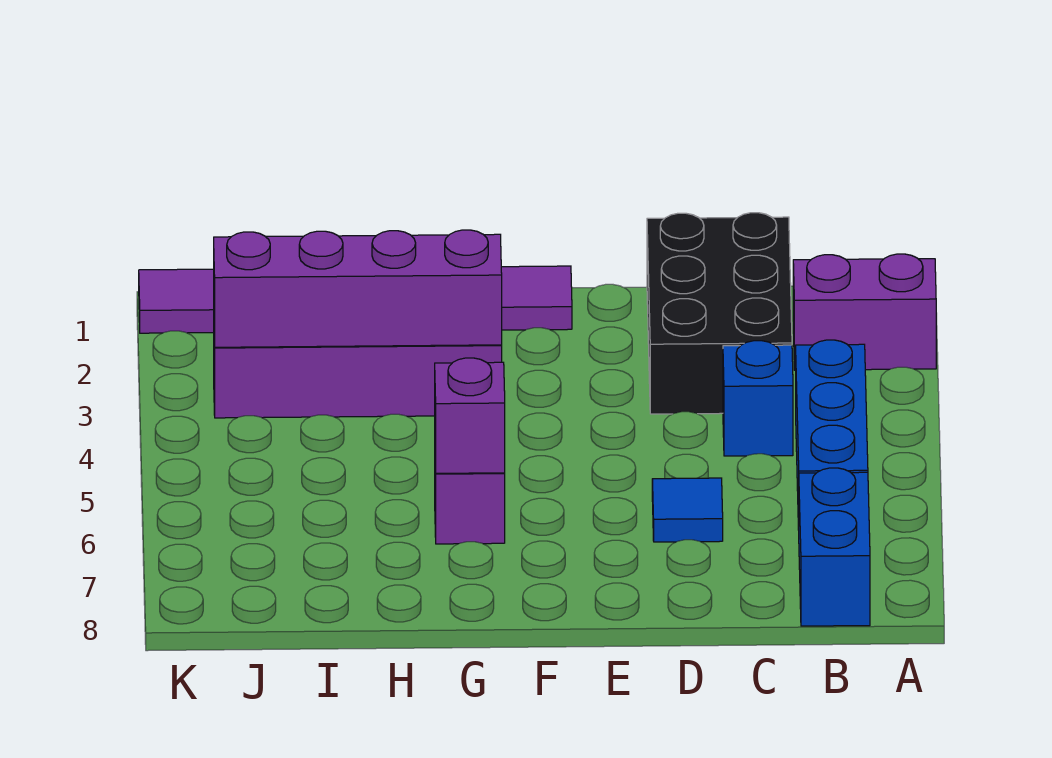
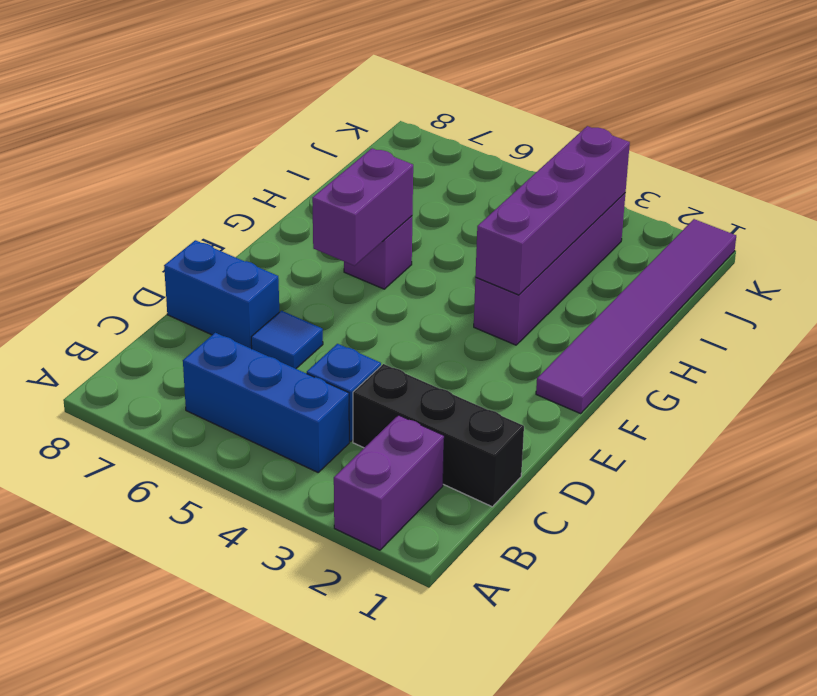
blue 1x2 brick [799,468,870,626] -> blue 1x2 brick moved to [164,240,279,349]
black 2x3 brick [647,213,792,414] -> black 1x3 brick [353,364,524,507]
purple 1x1 brick [435,358,505,473] -> purple 1x2 brick [312,148,413,266]

